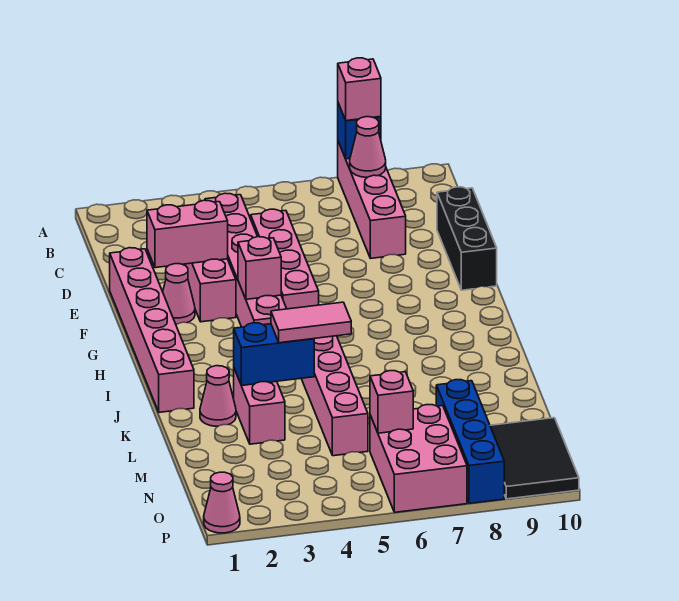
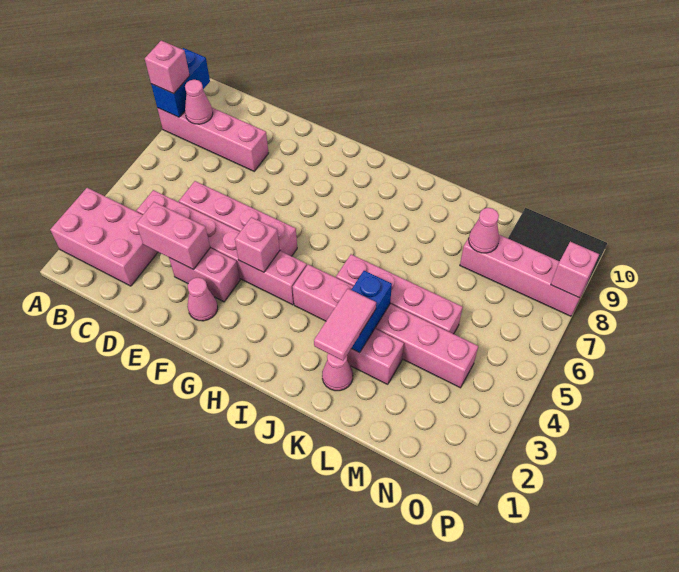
blue 1x1 brick [338,103,381,159] -> blue 1x2 brick [151,48,210,117]
black 1x3 brick [437,187,497,290] -> none
pink 1x6 brick [110,248,194,412] -> pink 1x6 brick moved to [293,265,478,388]
pink 1x2 brick [147,200,228,268] -> pink 1x2 brick turned to [136,202,210,269]
pink 1x2 tile [271,302,351,343] -> pink 1x2 tile moved to [314,289,376,361]
blue 1x4 brick [436,380,504,503] -> pink 1x4 brick [460,235,588,316]
pink 2x3 brick [370,405,467,512] -> pink 2x3 brick moved to [50,188,158,286]
pink 1x1 brick [370,371,413,433] -> pink 1x1 brick moved to [551,242,599,297]
pink 1x1 cone [204,472,240,533] -> pink 1x1 cone moved to [469,208,499,253]

